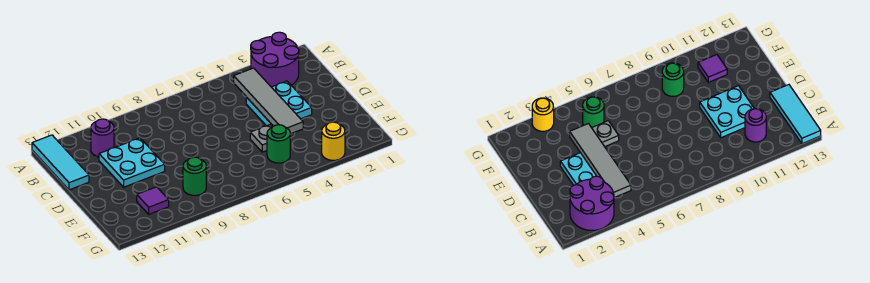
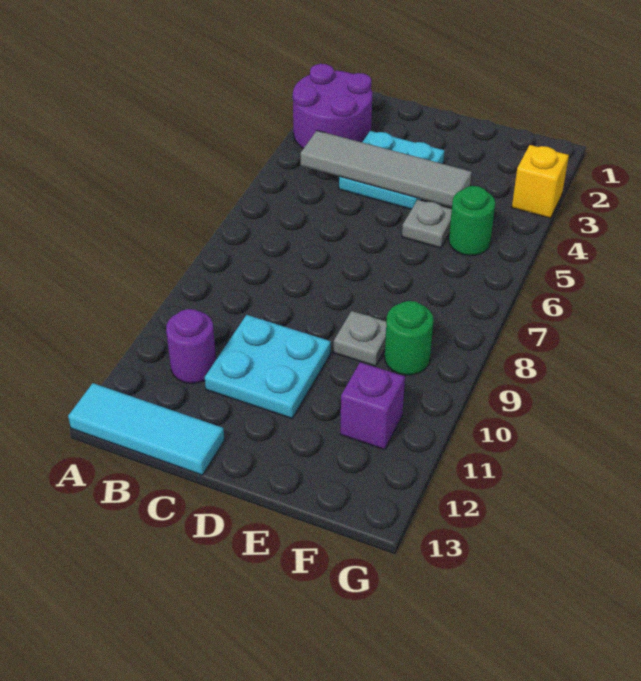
none -> grey 1x1 plate [334,311,386,366]
purple 1x1 tile [137,187,169,214] -> purple 1x1 brick [340,362,405,450]
yellow 1x1 round brick [322,122,345,160] -> yellow 1x1 brick [512,145,569,218]

